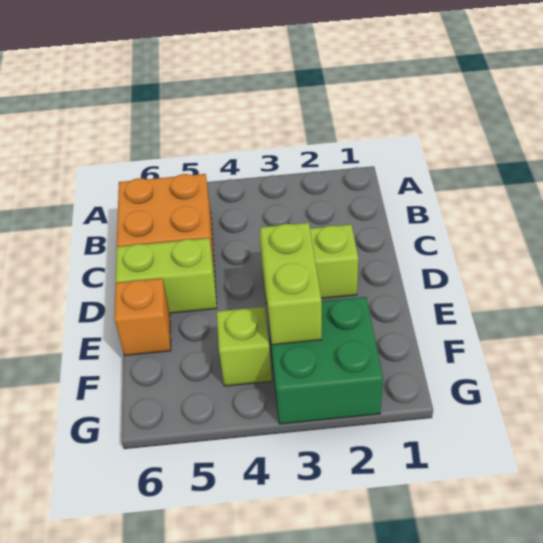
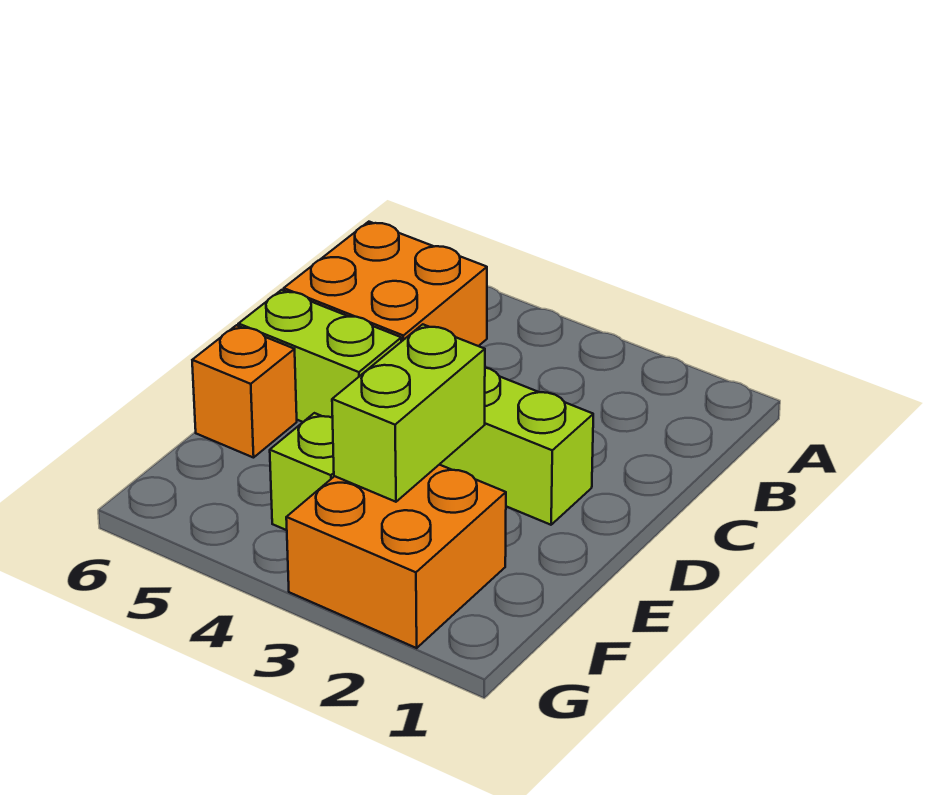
green 2x2 brick [268,297,383,424] -> orange 2x2 brick [286,465,506,648]

